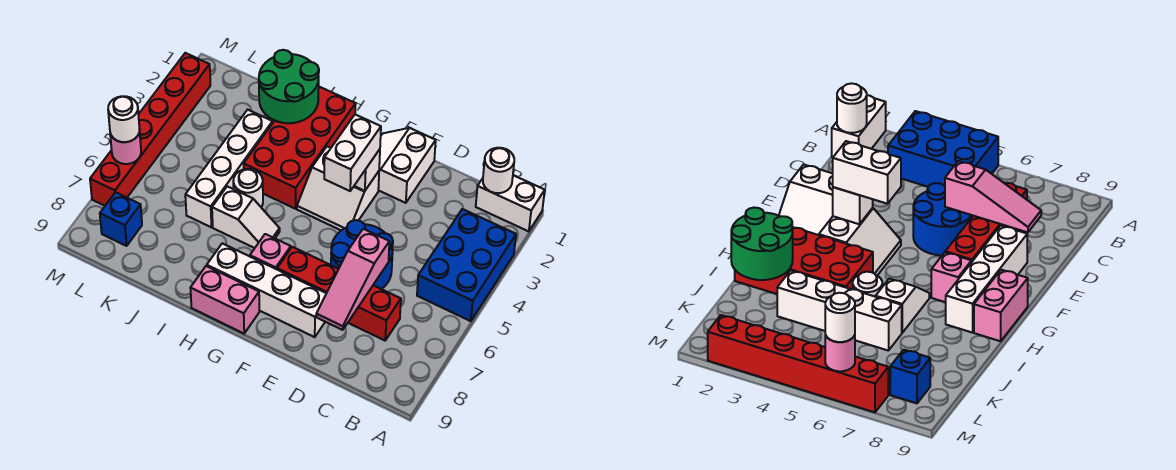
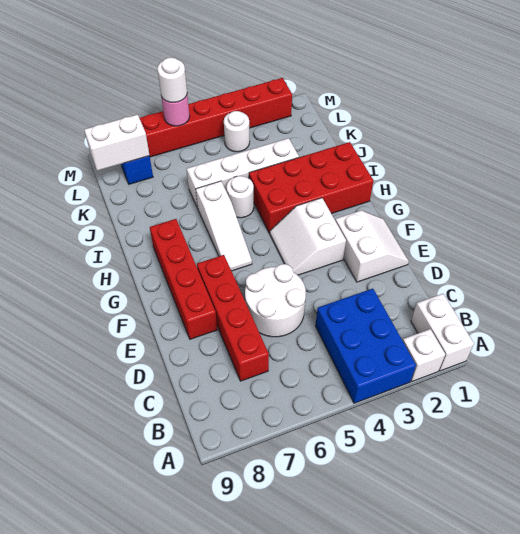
blue 2x3 brick [417,209,516,321] -> blue 2x3 brick turned to [316,289,416,403]
white 1x1 round brick [483,148,514,193] -> white 1x1 round brick moved to [224,111,250,152]
blue 2x2 round brick [331,220,393,289] -> white 2x2 round brick [245,264,306,337]
pink 1x3 slope [316,229,389,330] -> none
white 2x2 slope [378,128,436,203] -> white 2x2 slope turned to [335,210,409,282]
white 1x4 brick [207,243,326,337] -> red 1x4 brick [150,219,217,339]
white 1x1 brick [354,149,380,191] -> white 1x1 brick moved to [403,329,445,381]
white 1x2 brick [324,115,381,191] -> white 1x2 brick moved to [84,115,150,171]
pink 1x1 brick [250,234,291,269] -> none
pink 1x2 brick [190,266,259,333] -> none
white 1x2 slope [212,186,280,248] -> white 1x3 slope [196,181,252,271]
green 2x2 round brick [259,50,319,123] -> none

